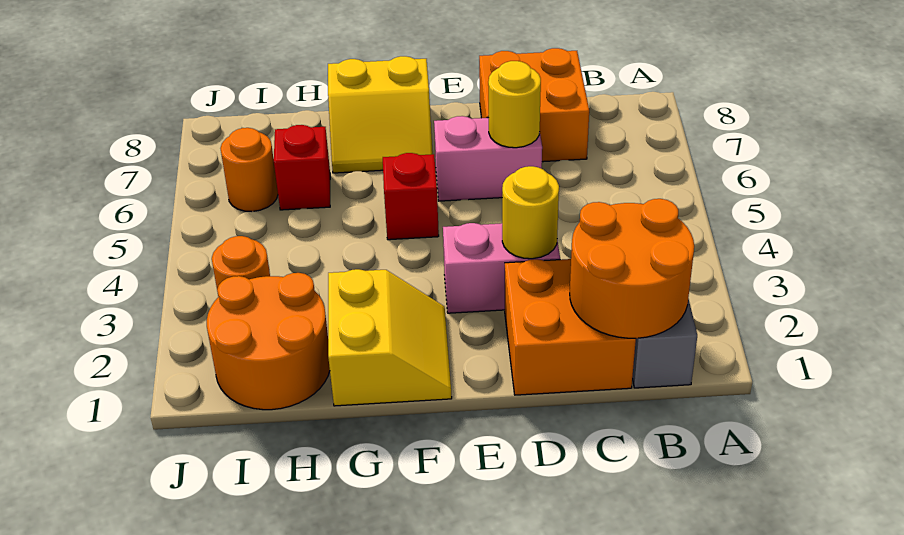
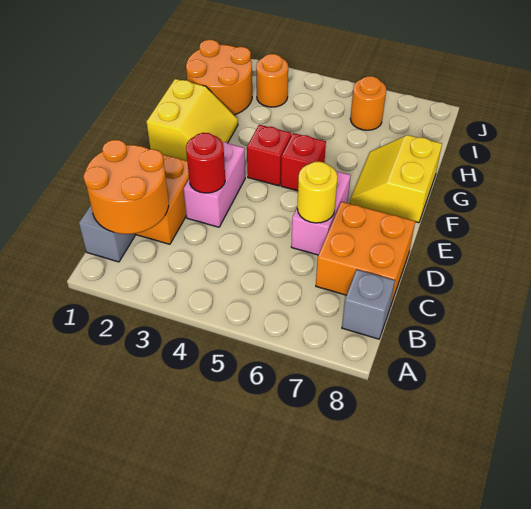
none -> grey 1x1 brick [342,270,395,339]
yellow 1x1 round brick [502,166,559,259] -> red 1x1 round brick [186,133,225,193]
yellow 2x2 slope [328,269,452,406] -> yellow 2x2 slope turned to [146,79,238,161]
red 1x1 brick [274,125,330,210] -> red 1x1 brick moved to [247,125,291,186]

